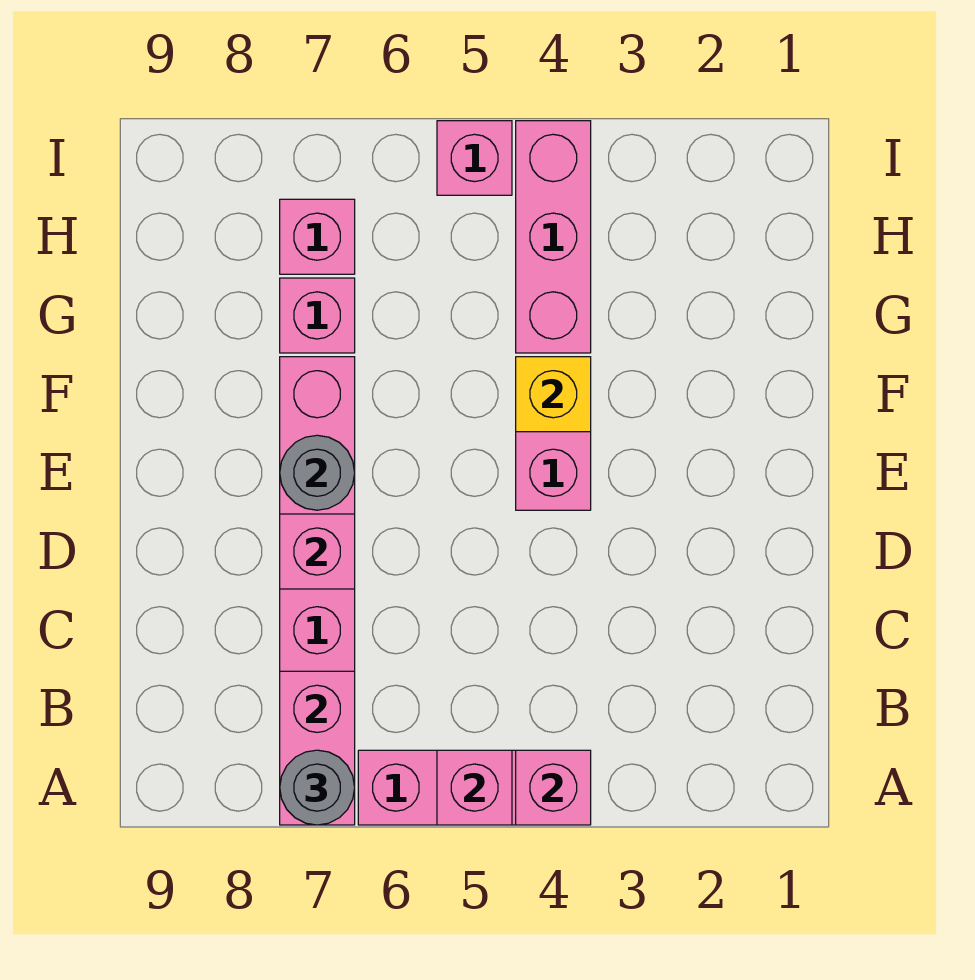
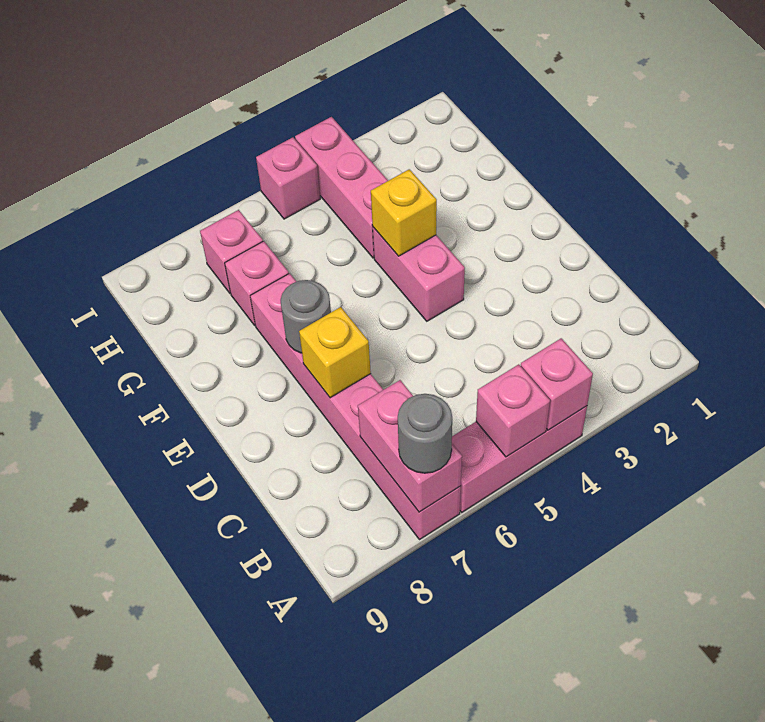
pink 1x1 brick [280,514,355,589] -> yellow 1x1 brick [299,307,371,398]

